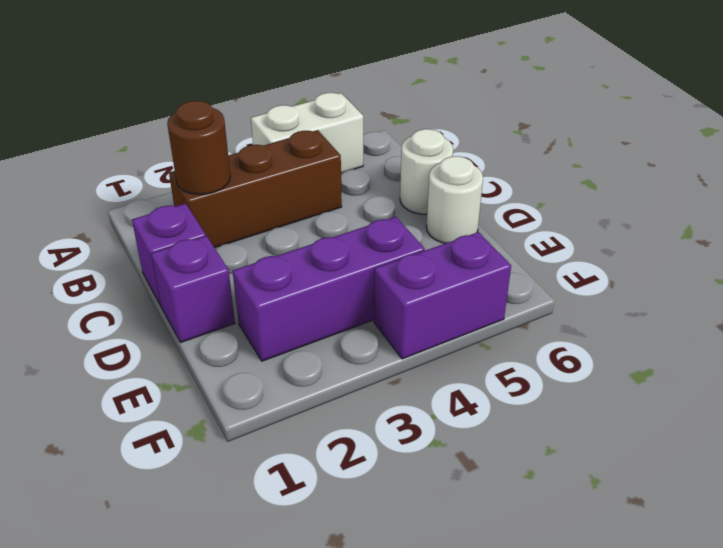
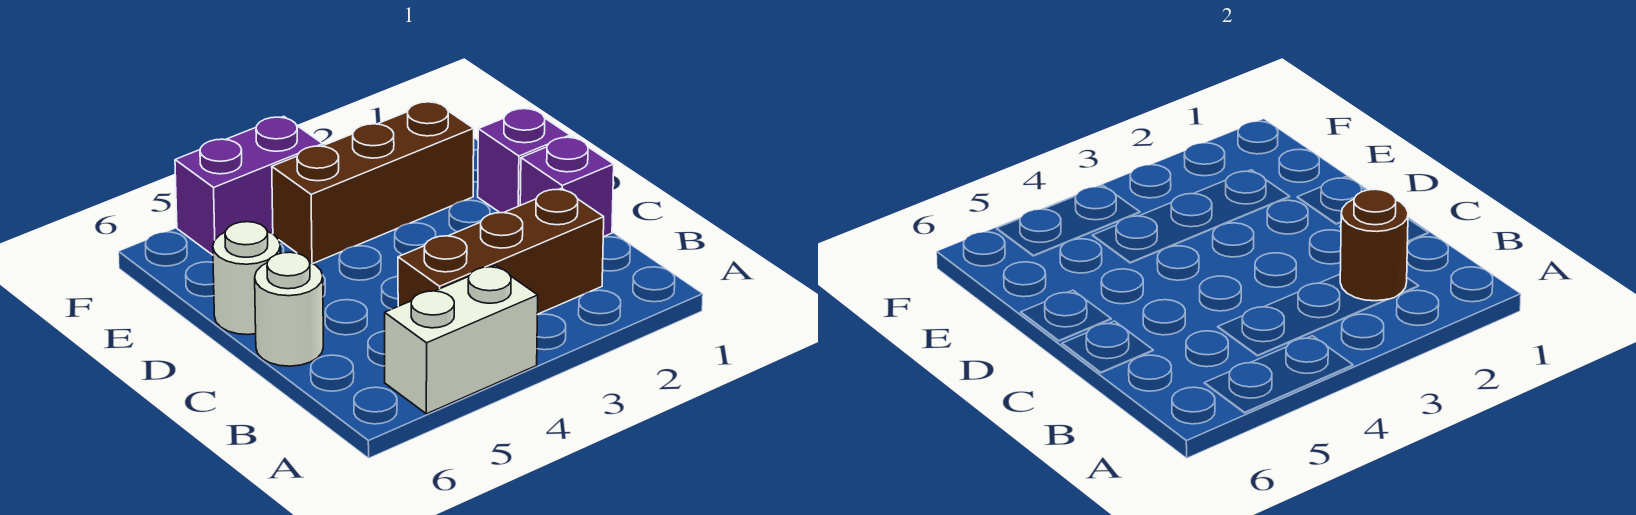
purple 1x3 brick [233,217,425,361] -> brown 1x3 brick [272,101,474,264]

